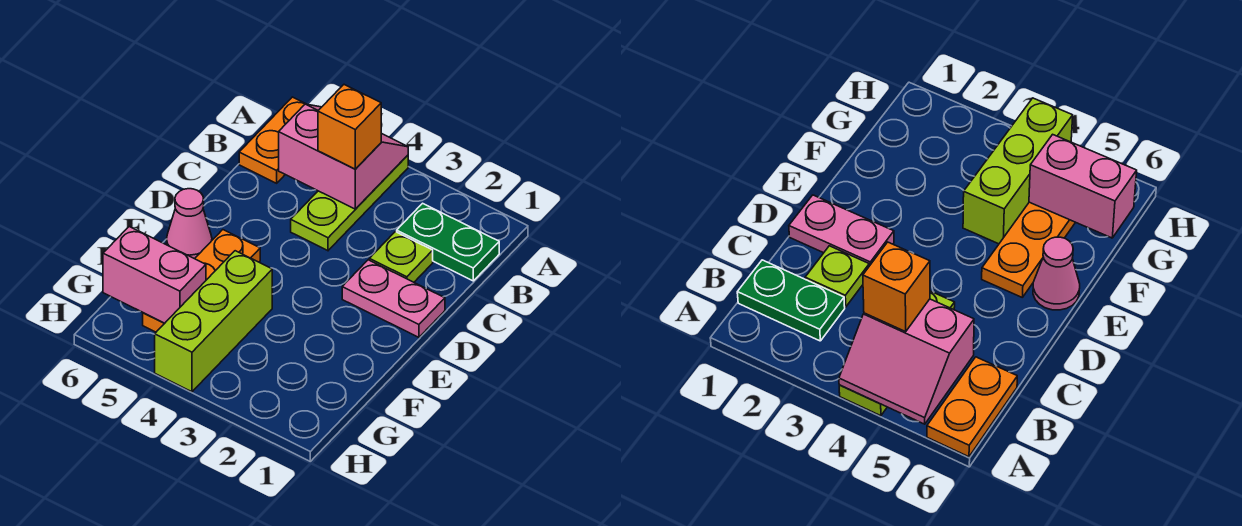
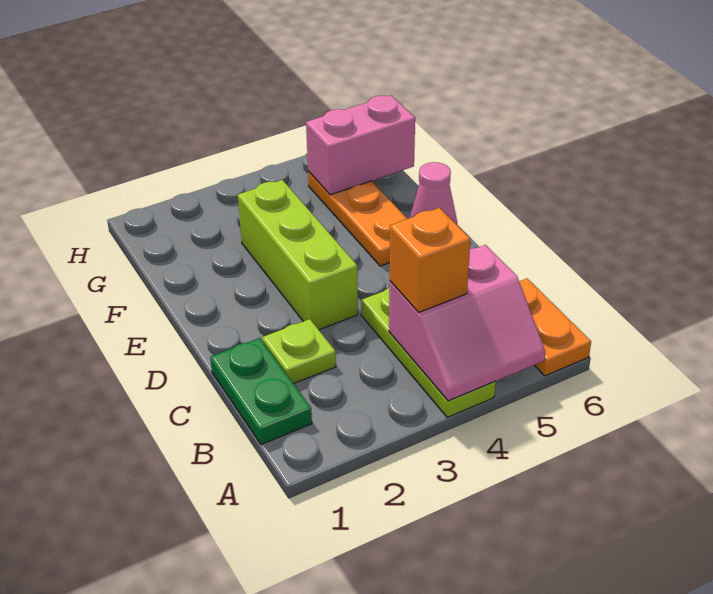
green 1x2 plate [397,203,499,281] -> green 1x2 plate turned to [210,338,312,445]
pink 1x2 plate [342,260,445,337] -> none
lime 1x3 brick [155,251,272,392] -> lime 1x3 brick moved to [238,180,358,330]

